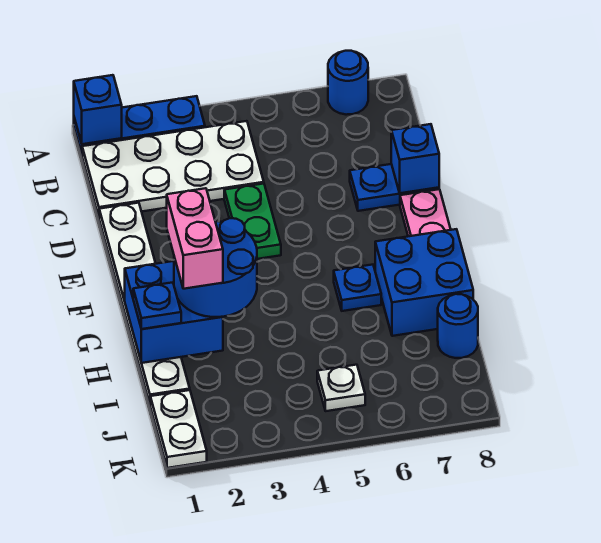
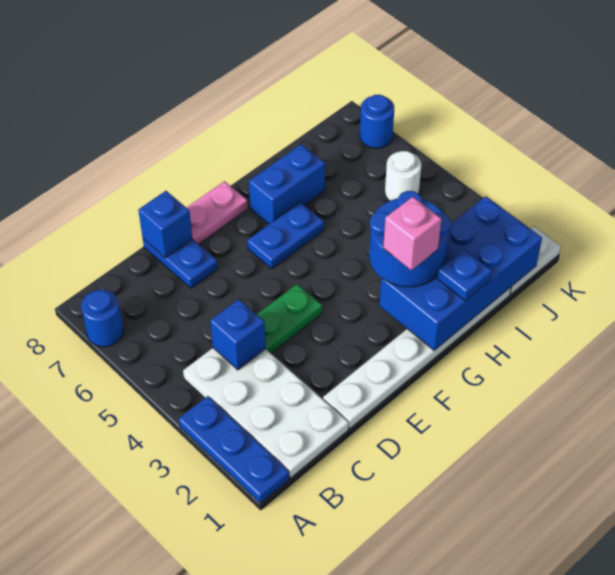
blue 1x1 brick [74,75,122,144] -> blue 1x1 brick moved to [210,299,266,370]
blue 2x2 brick [125,261,223,363] -> blue 2x4 brick [379,196,542,350]
pink 1x2 brick [167,188,223,289] -> pink 1x1 brick [383,197,441,270]
blue 1x1 plate [334,265,381,311] -> blue 1x2 plate [247,202,324,269]
blue 2x2 brick [375,229,473,336] -> blue 1x2 brick [249,144,325,224]
blue 1x1 round brick [438,294,478,358] -> blue 1x1 round brick moved to [360,95,394,148]
white 1x1 plate [317,365,365,411] -> white 1x1 round brick [385,151,421,201]

